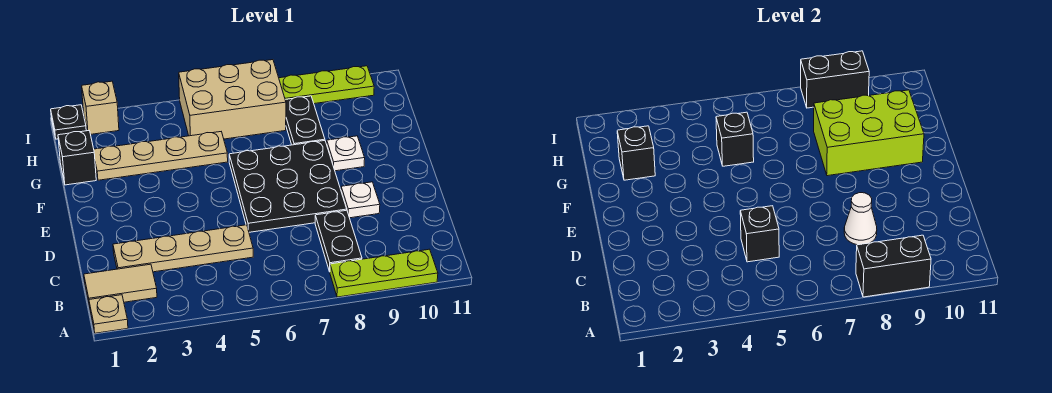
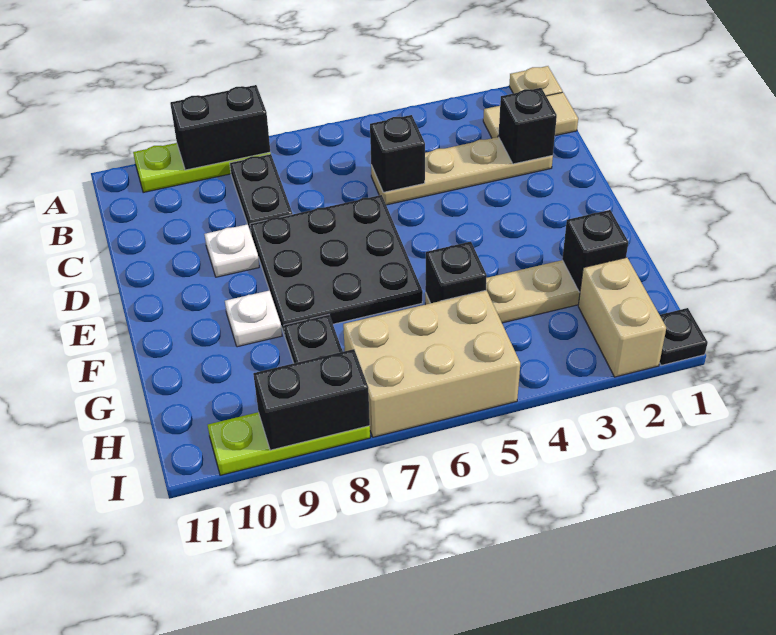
white 1x1 cone [844,193,877,245] -> none
lime 2x3 brick [814,90,924,176] -> none
black 1x1 brick [58,131,96,185] -> black 1x1 brick moved to [498,88,557,164]
tan 1x1 brick [82,81,119,134] -> tan 1x2 brick [578,257,666,377]

